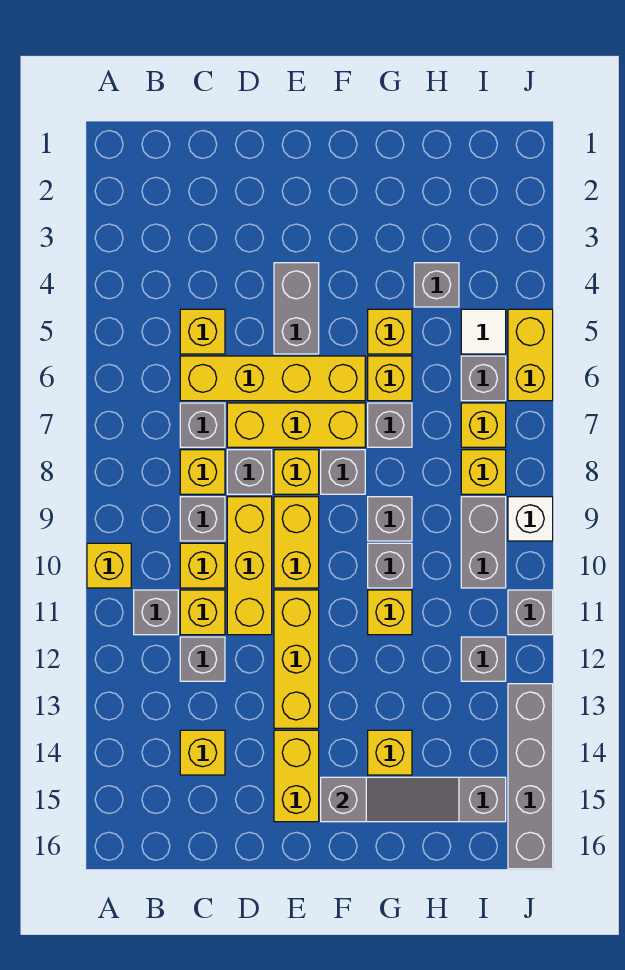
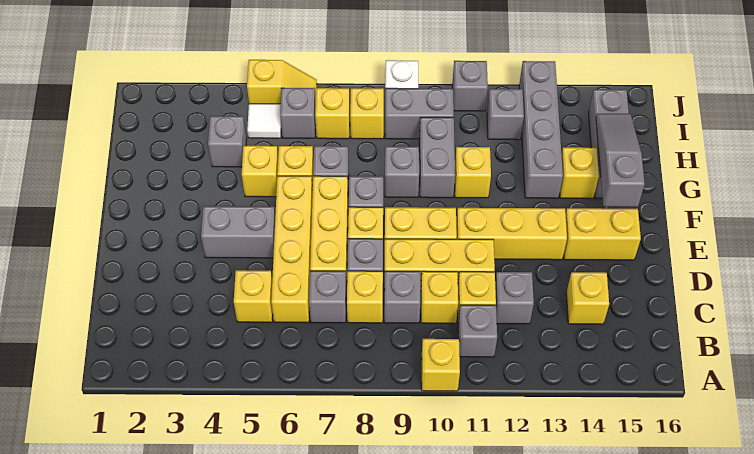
grey 1x1 brick [368,543,412,588] -> grey 1x2 brick [419,117,455,198]
yellow 1x2 brick [508,309,553,401] -> yellow 1x2 slope [247,60,317,104]
grey 1x4 brick [508,684,553,869] -> grey 1x4 brick turned to [519,61,563,198]

